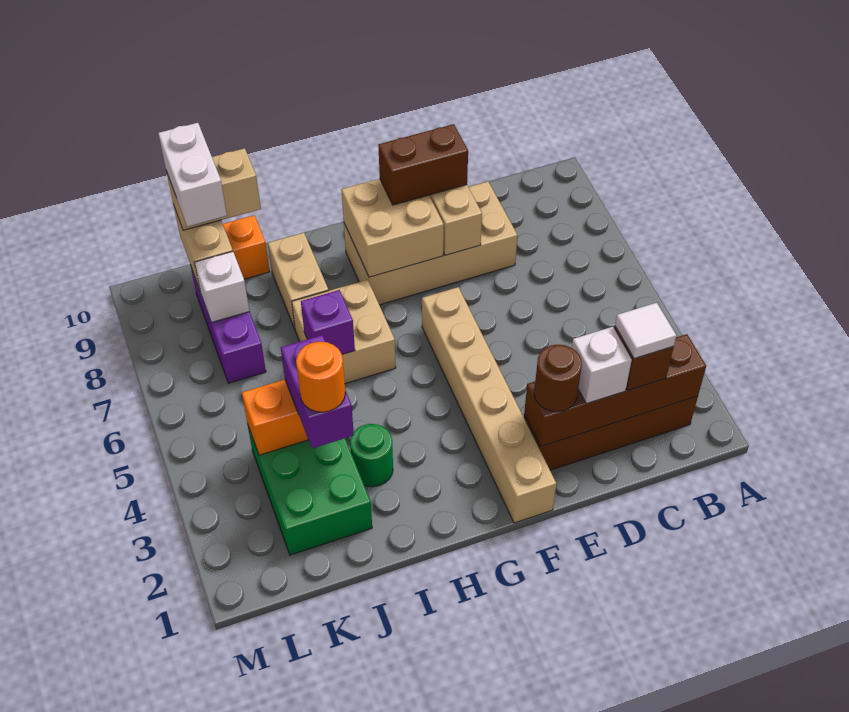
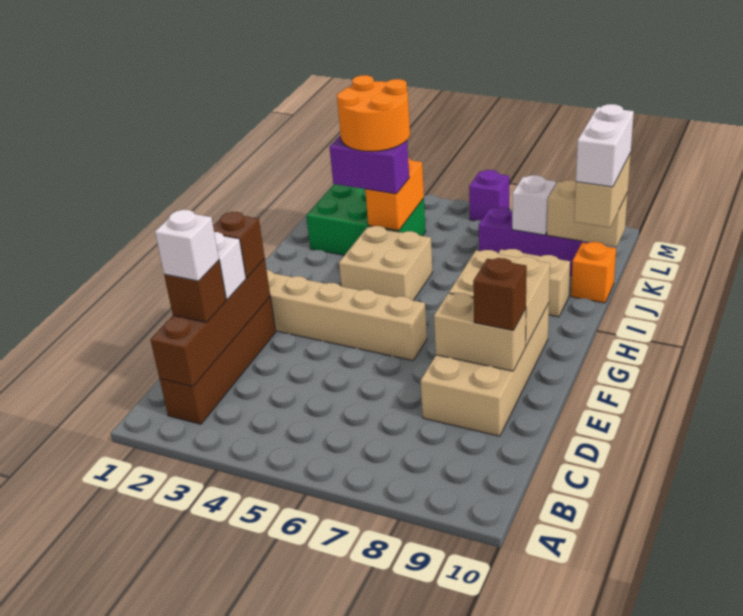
white 1x1 tile [615,303,676,359] -> white 1x1 brick [155,210,219,281]
brown 1x1 round brick [534,345,582,412] -> brown 1x1 brick [213,212,265,278]
brown 1x2 brick [378,124,468,205] -> brown 1x1 brick [473,258,527,330]
tan 2x2 brick [292,280,396,384] -> tan 2x2 brick moved to [339,226,433,301]
green 1x1 round brick [350,424,393,487] -> none
purple 1x1 brick [301,290,355,355] -> purple 1x1 brick moved to [469,170,509,221]
orange 1x1 round brick [296,342,345,412] -> orange 2x2 round brick [337,75,410,151]
white 1x2 brick [158,123,227,227] -> white 1x2 brick turned to [576,104,634,187]

